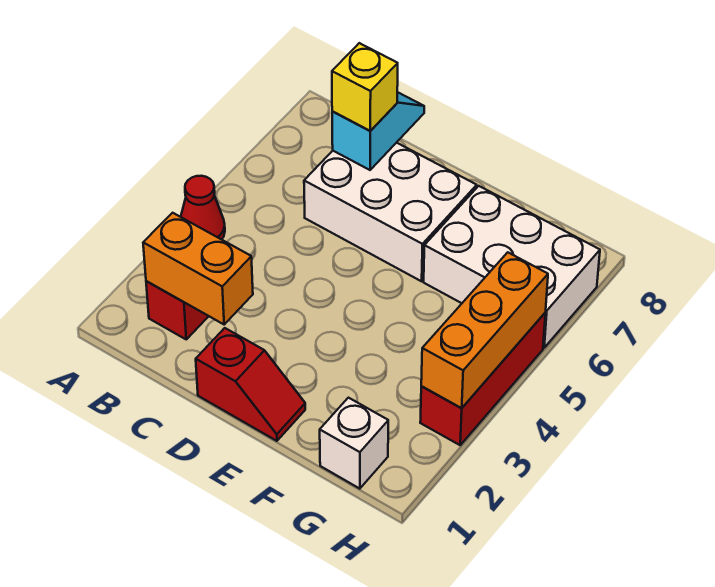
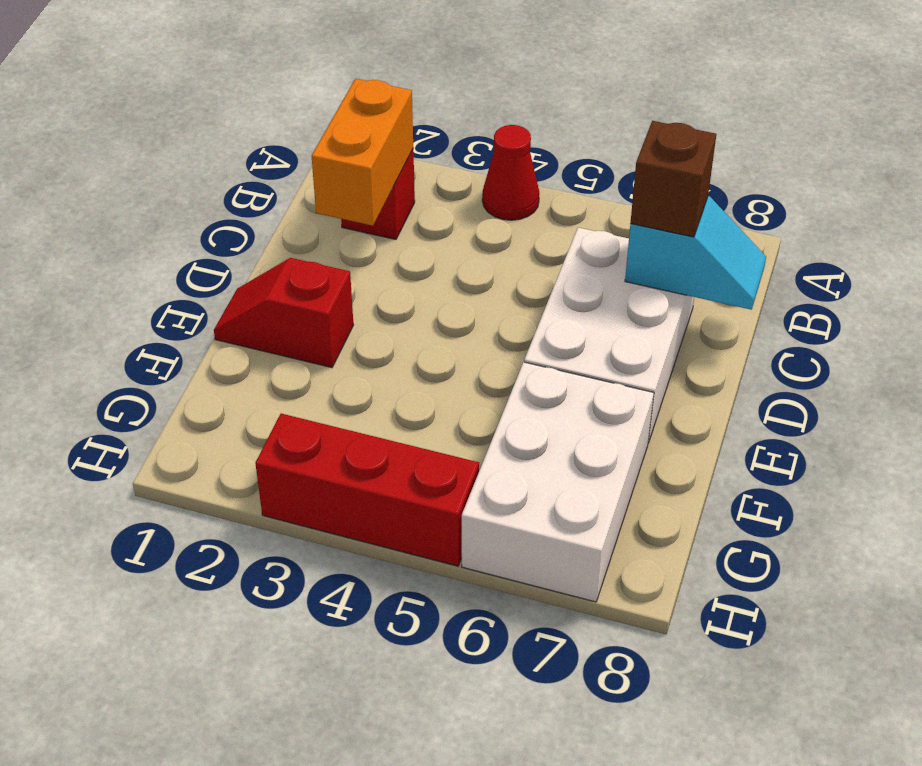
yellow 1x1 brick [332,43,398,131] -> brown 1x1 brick [630,121,716,237]
red 1x2 slope [196,328,305,441] -> red 1x2 slope turned to [214,258,353,368]
white 1x1 brick [320,398,388,489] -> none
orange 1x3 brick [421,252,548,408] -> none

